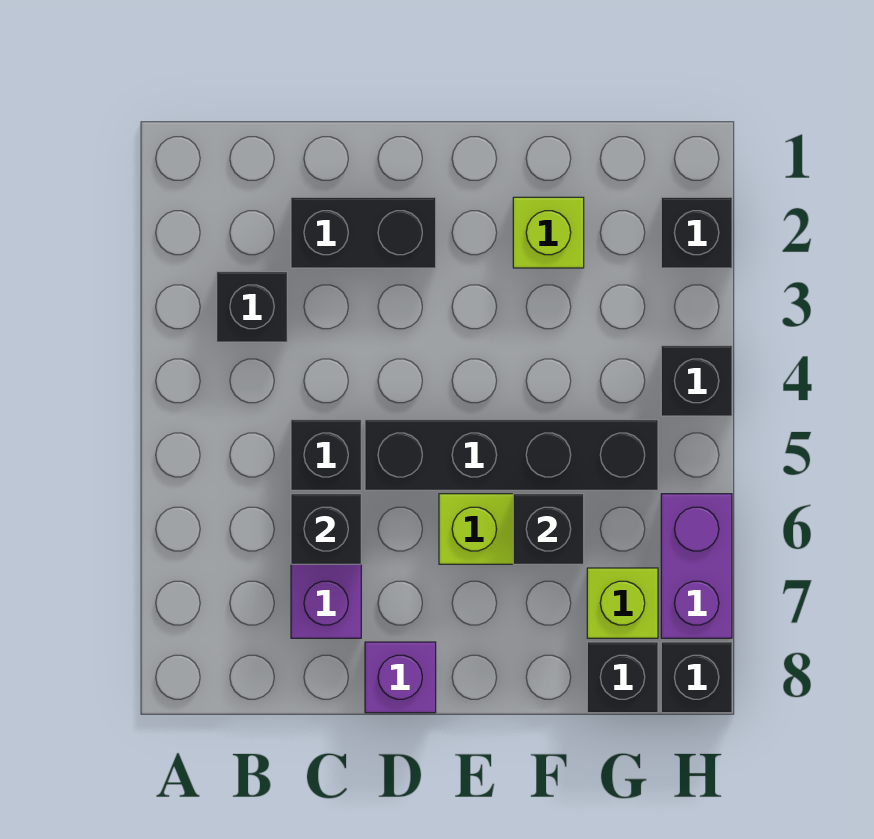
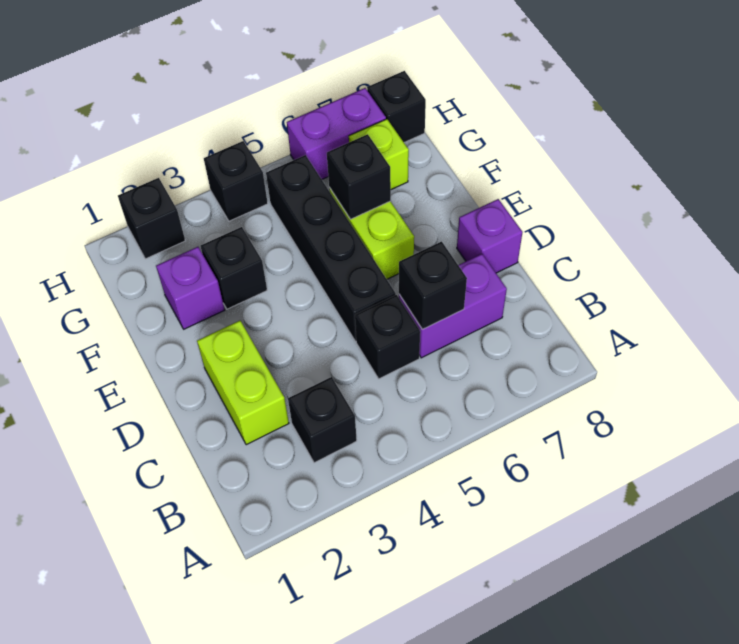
black 1x2 brick [291,197,436,268] -> lime 1x2 brick [197,321,289,445]
lime 1x1 brick [513,197,584,268] -> purple 1x1 brick [156,247,225,329]
black 1x1 brick [587,642,658,713] -> black 1x1 brick moved to [201,227,267,309]

